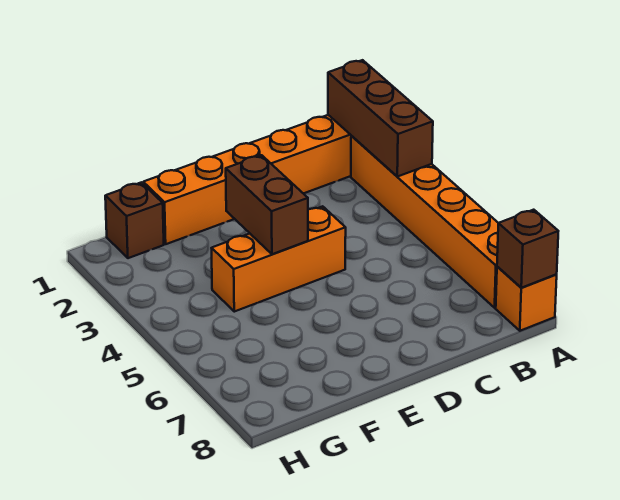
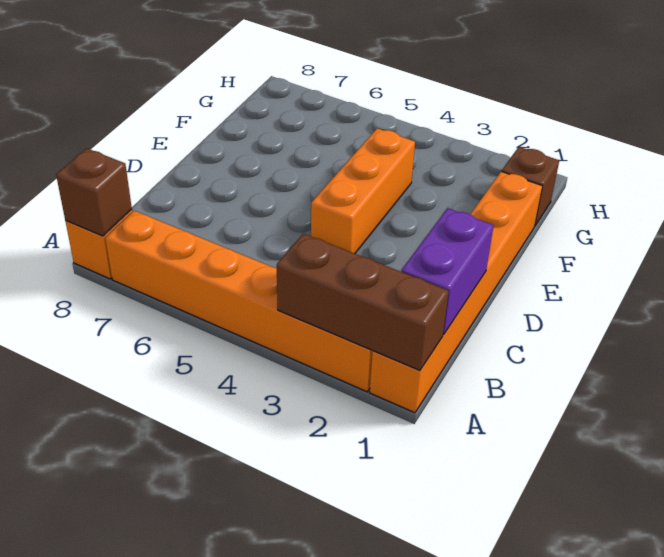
none -> purple 1x2 brick [401,208,494,335]
brown 1x2 brick [226,155,308,254] -> none

